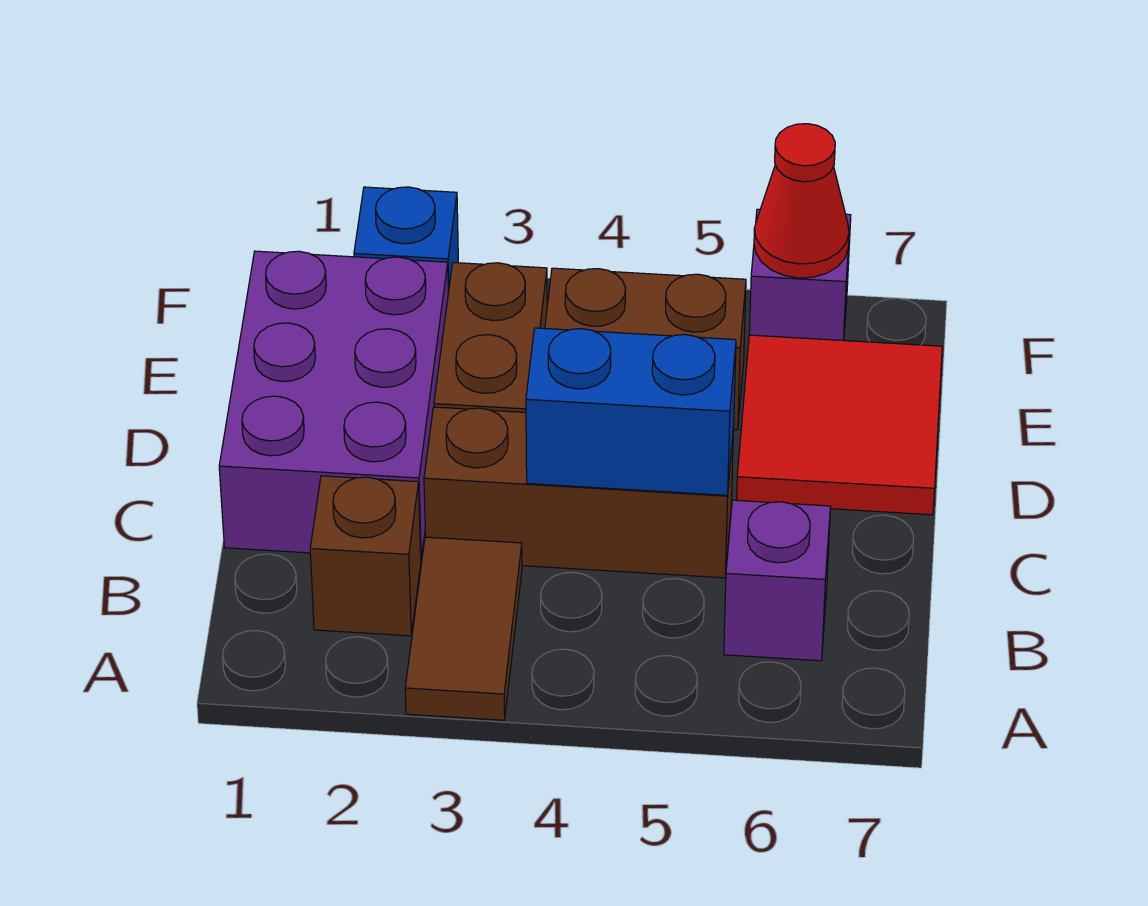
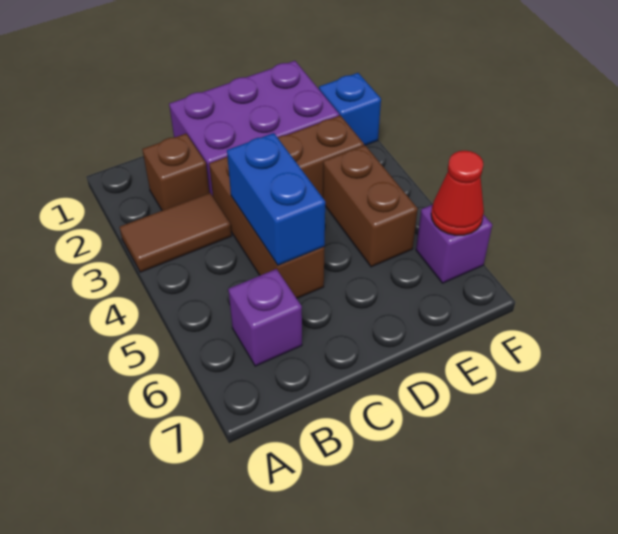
red 2x2 tile [737,335,942,515] -> none

